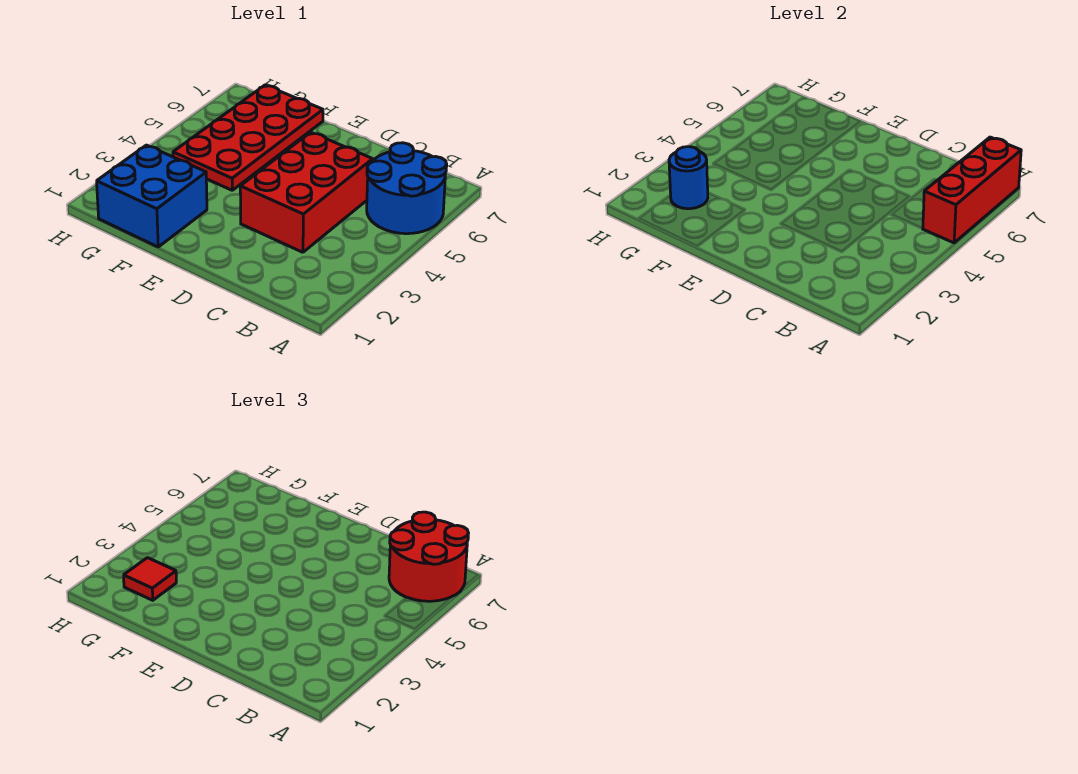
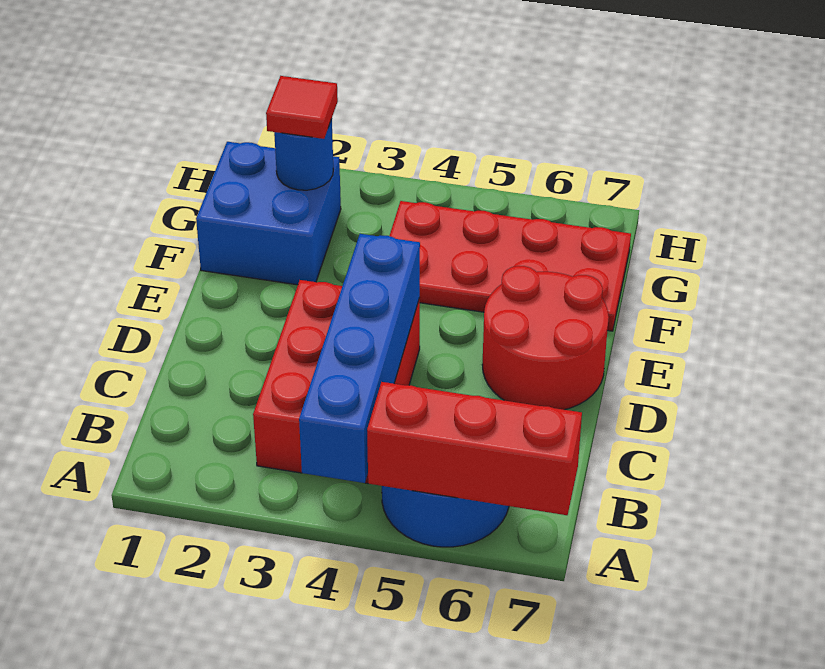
none -> blue 1x4 brick [299,234,420,483]
red 2x2 round brick [389,512,468,601] -> red 2x2 round brick moved to [482,266,609,410]
red 2x3 brick [240,132,373,252] -> red 2x3 brick turned to [253,280,420,484]

